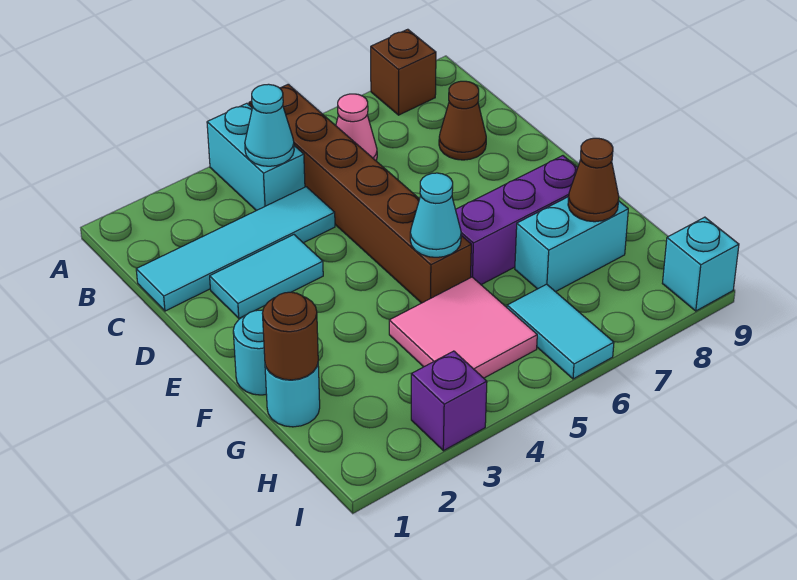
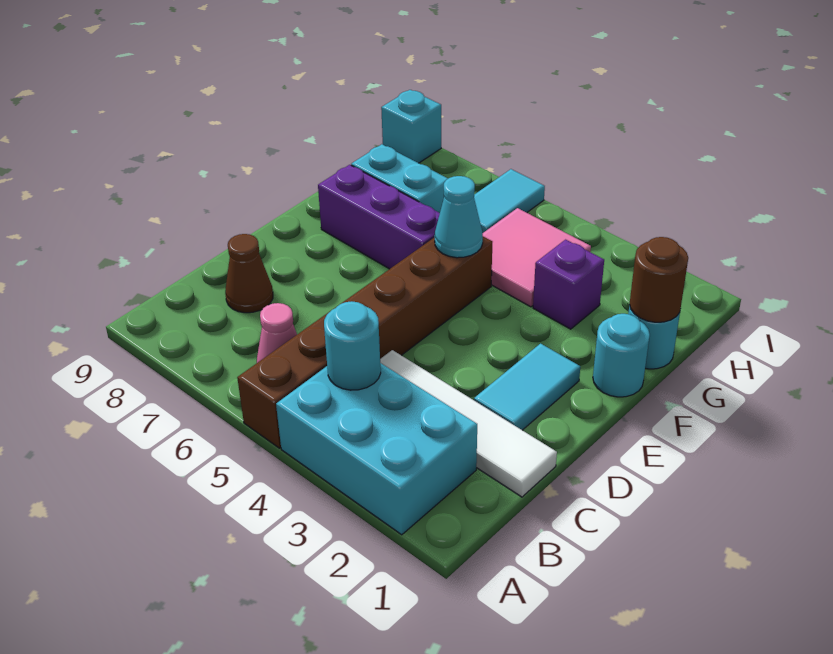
cyan 1x2 brick [207,103,305,211] -> cyan 2x3 brick [276,363,477,535]
brown 1x1 brick [371,29,436,115] -> none
cyan 1x1 cone [245,84,294,166] -> cyan 1x1 round brick [324,301,381,390]
cyan 1x4 tile [136,187,335,311] -> white 1x4 tile [380,350,557,497]
cyan 1x2 tile [210,235,323,318] -> cyan 1x2 tile turned to [474,344,580,430]
brown 1x1 cone [568,138,619,222] -> none
purple 1x1 brick [411,351,487,451] -> purple 1x1 brick moved to [533,240,604,329]

